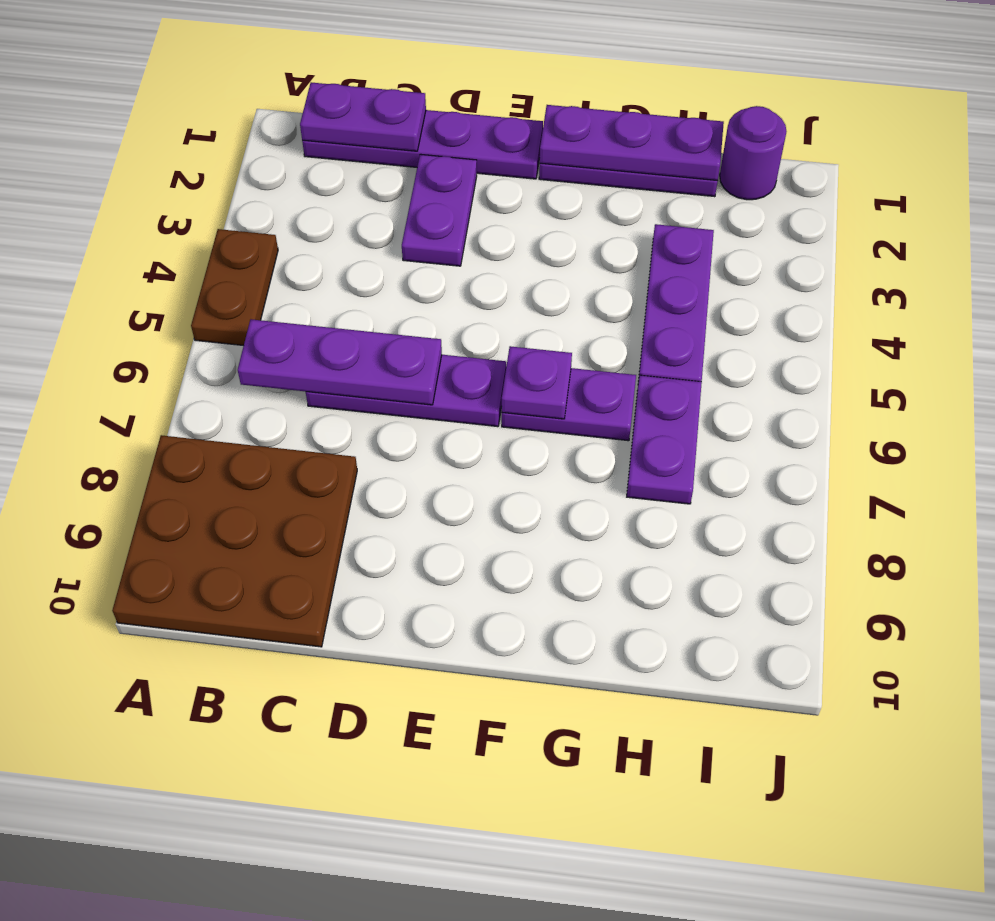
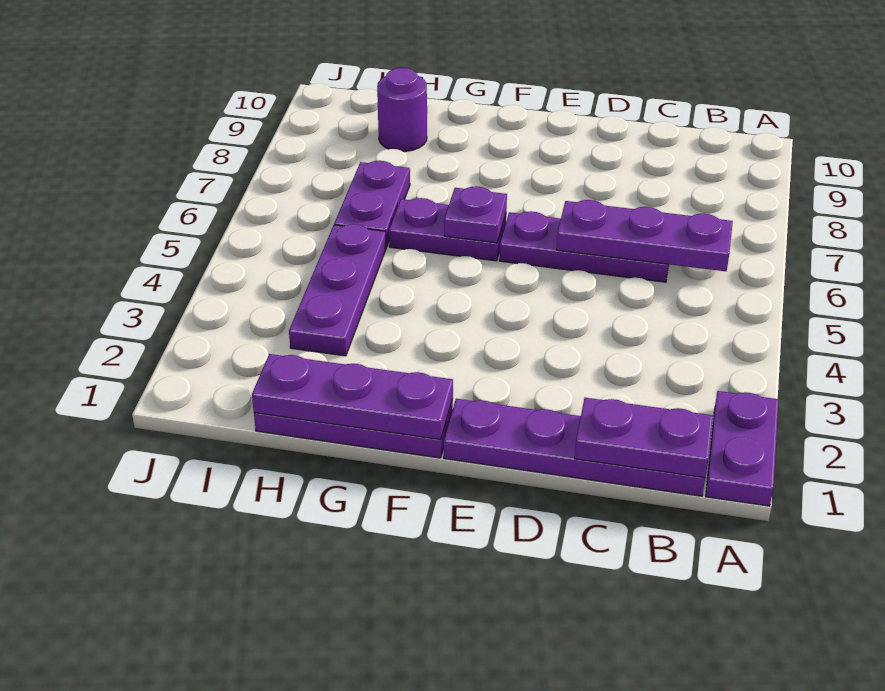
brown 1x2 plate [191,229,278,346] -> none
brown 3x3 plate [112,435,357,647] -> none
purple 1x2 plate [402,154,477,266] -> purple 1x2 plate moved to [706,391,779,506]
purple 1x1 round brick [720,106,787,200] -> purple 1x1 round brick moved to [377,68,427,151]

